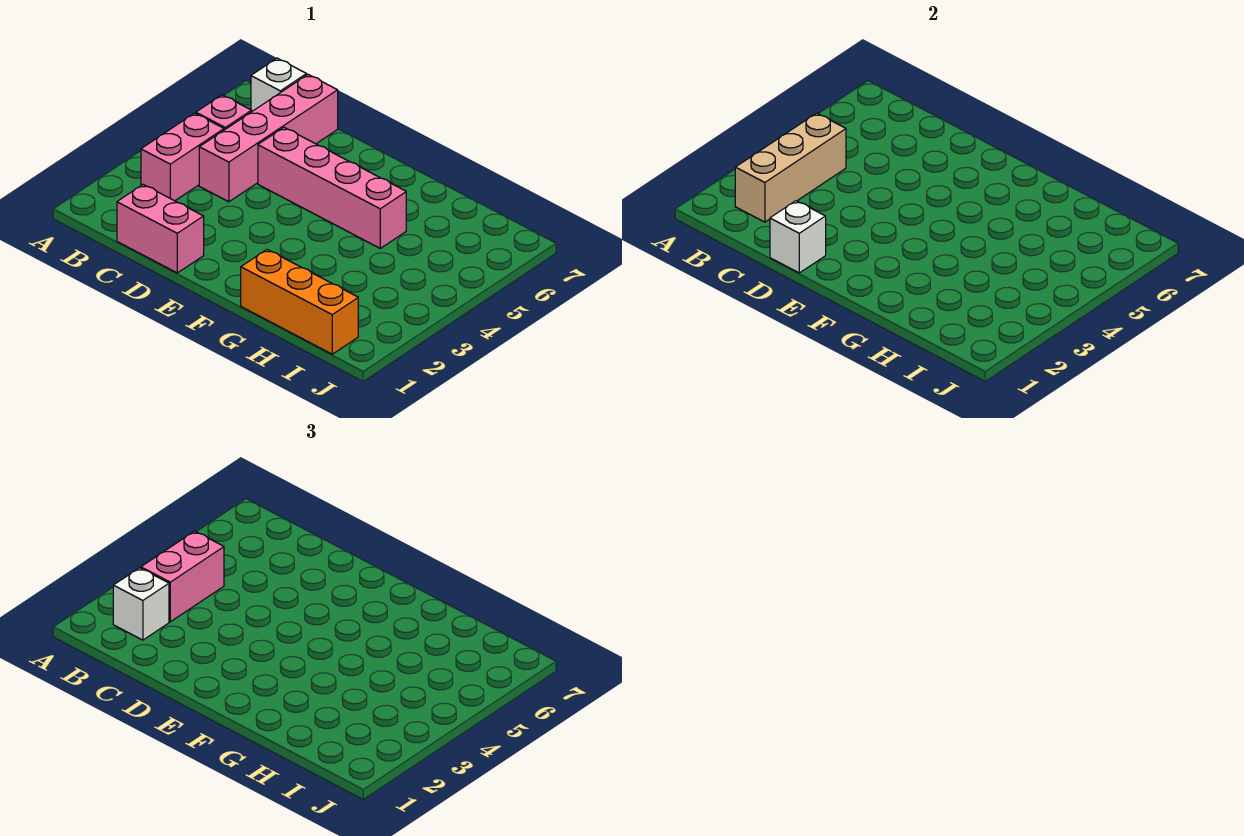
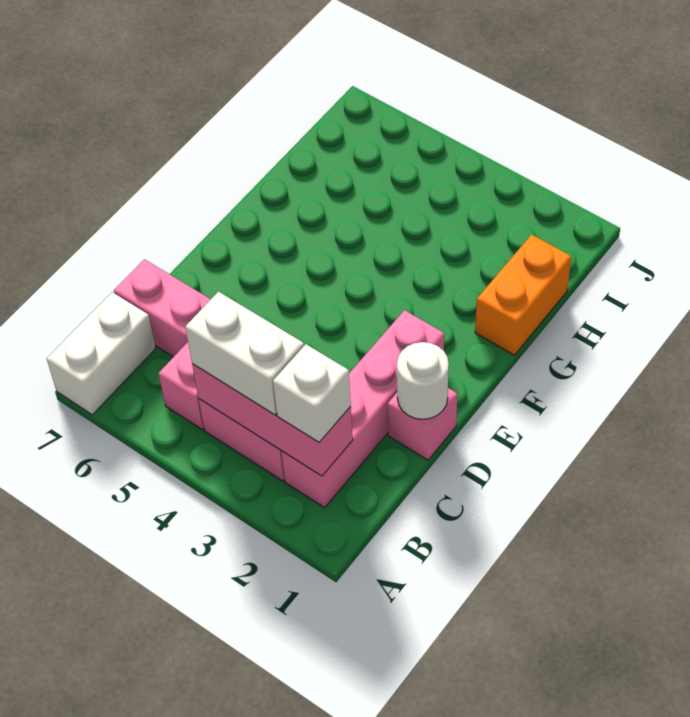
tan 1x3 brick [735,113,846,222] -> pink 1x3 brick [192,364,353,476]
pink 1x2 brick [141,531,224,622] -> white 1x2 brick [185,292,304,415]
white 1x1 brick [251,58,307,111] -> white 1x2 brick [47,292,156,415]
pink 1x2 brick [117,185,204,273] -> pink 1x1 brick [388,388,457,460]
white 1x1 brick [770,201,826,273] -> white 1x1 round brick [397,342,449,419]
pink 1x4 brick [258,127,406,248] -> pink 1x4 brick moved to [281,310,444,508]
orange 1x3 brick [241,250,358,354] -> orange 1x2 brick [475,235,571,355]

